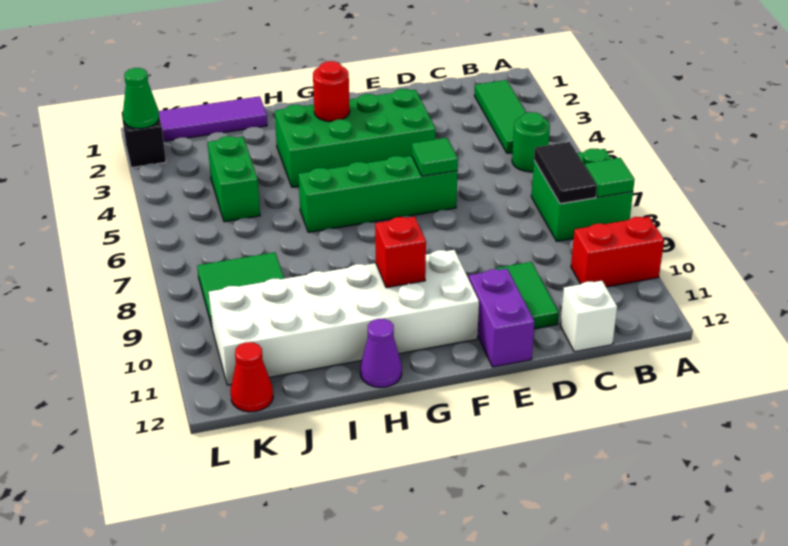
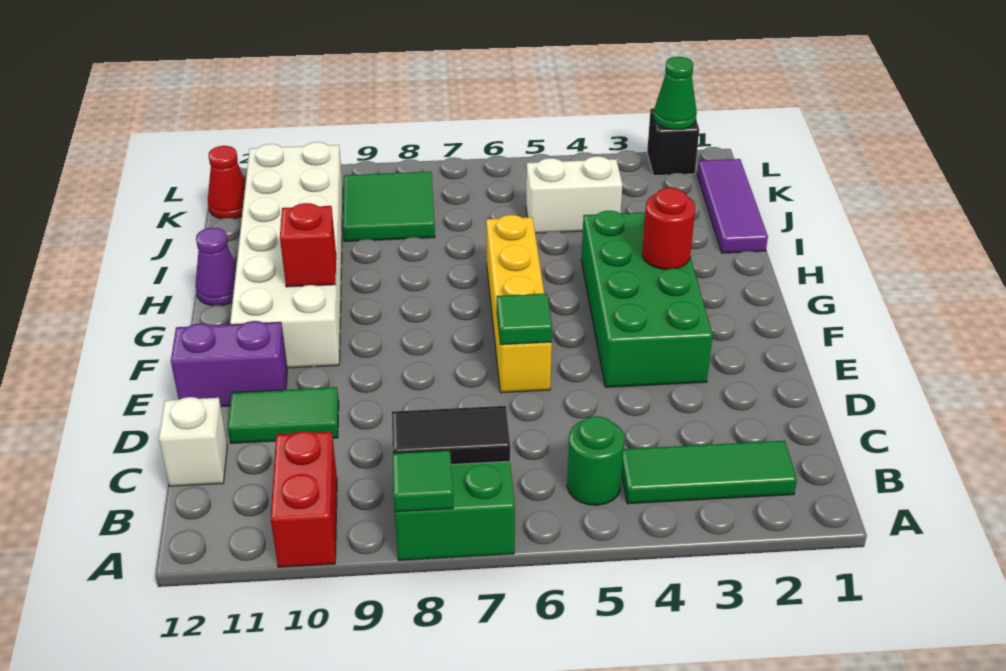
green 1x4 brick [298,156,457,232] -> yellow 1x4 brick [486,215,552,393]
green 1x2 brick [208,136,260,222] -> white 1x2 brick [526,156,622,233]

